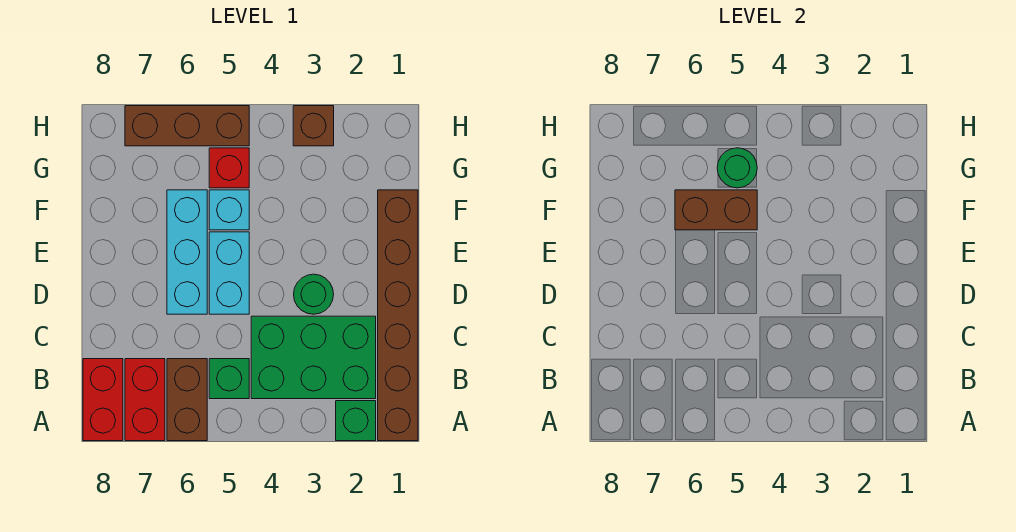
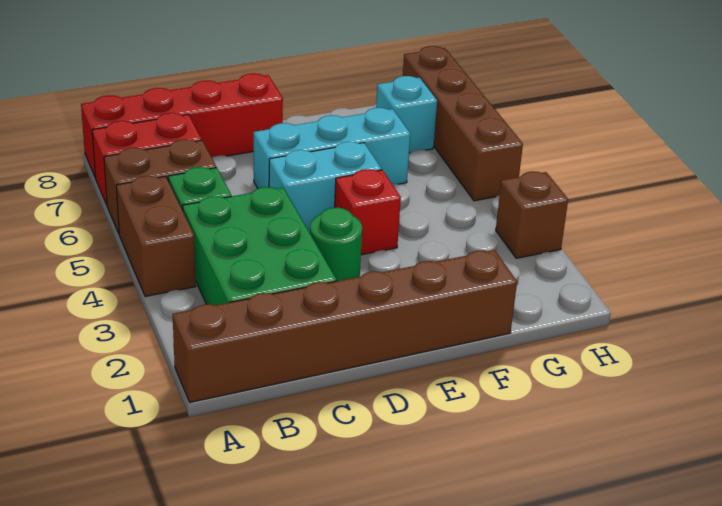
green 1x1 brick [336,401,376,441] -> none
red 1x2 brick [83,359,123,441] -> red 1x4 brick [81,73,283,178]
cyan 1x1 brick [209,190,249,230] -> cyan 1x1 brick moved to [376,76,437,153]
brown 1x2 brick [675,190,757,230] -> brown 1x2 brick moved to [116,176,196,297]
red 1x1 brick [209,148,249,188] -> red 1x1 brick moved to [335,169,401,255]
green 1x1 round brick [717,148,757,188] -> none
brown 1x3 brick [125,106,249,146] -> brown 1x4 brick [403,46,523,201]

